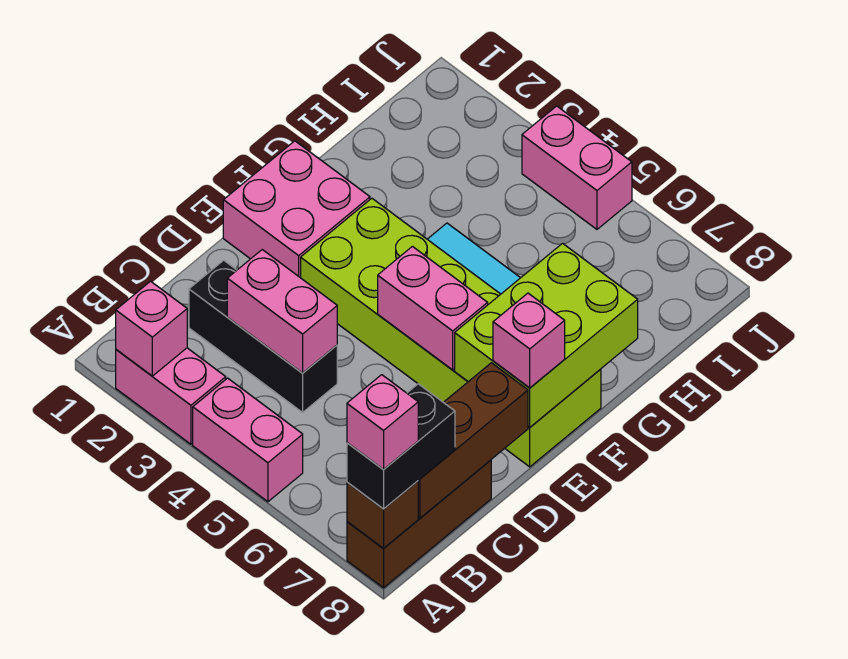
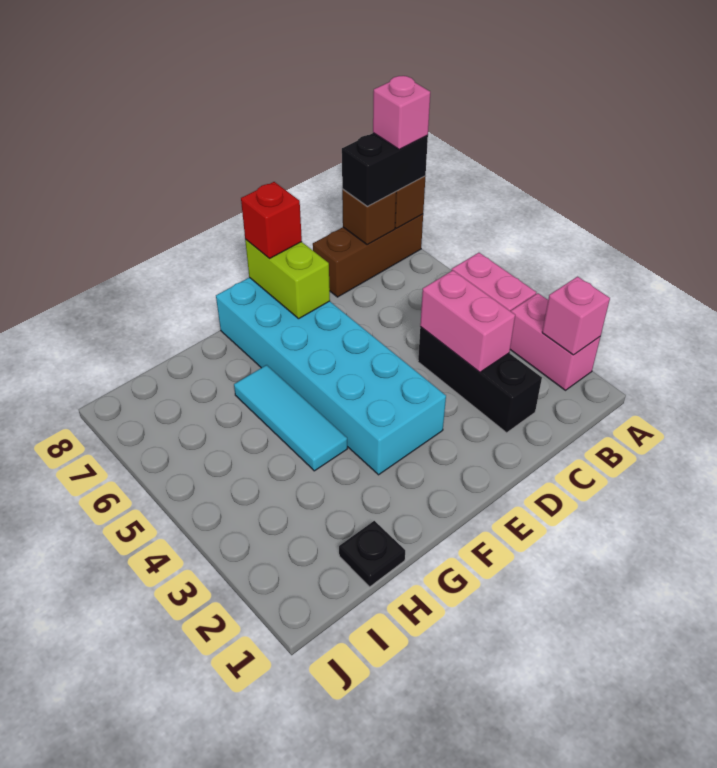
brown 1x3 brick [418,363,528,518] -> brown 1x1 brick [342,189,396,245]
pink 2x2 brick [223,141,370,278] -> none
lime 2x6 brick [301,198,601,467] -> cyan 2x6 brick [216,277,446,475]
pink 1x2 brick [378,246,488,370] -> none
lime 2x3 brick [455,243,638,427] -> lime 1x2 brick [245,239,330,319]
pink 1x1 brick [493,293,565,388] -> red 1x1 brick [241,182,302,259]
none -> black 1x1 plate [339,521,405,587]
pink 1x2 brick [522,106,632,229] -> none

